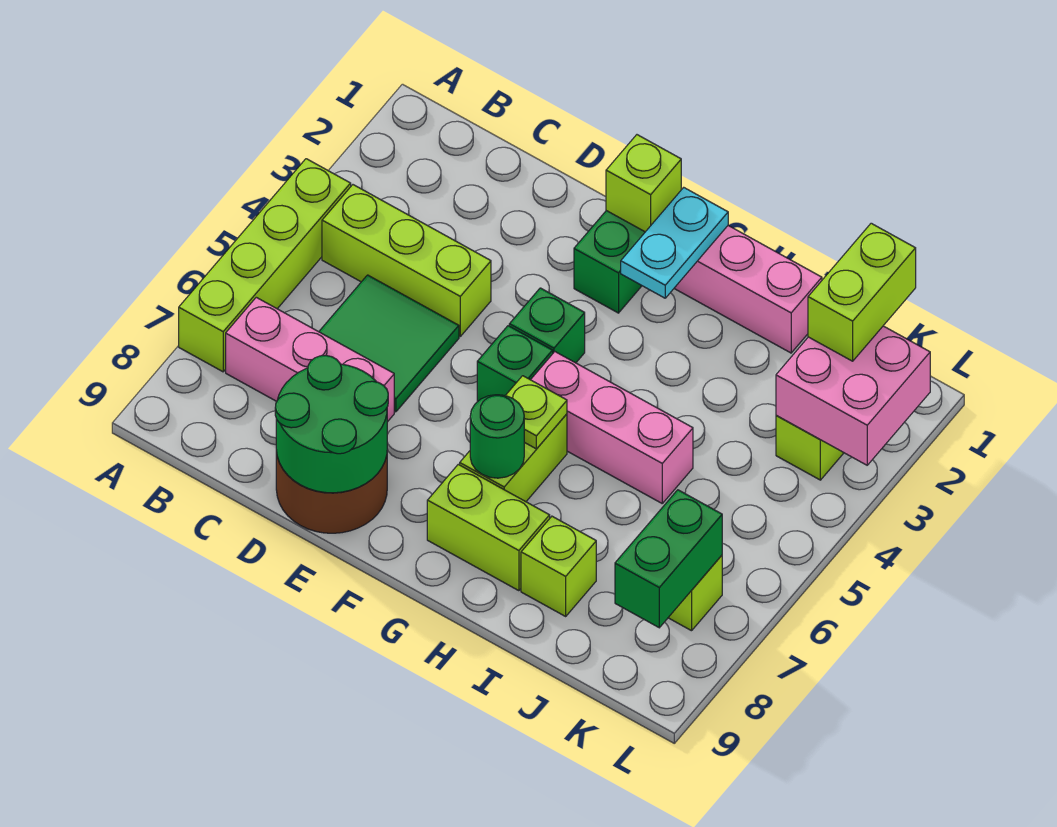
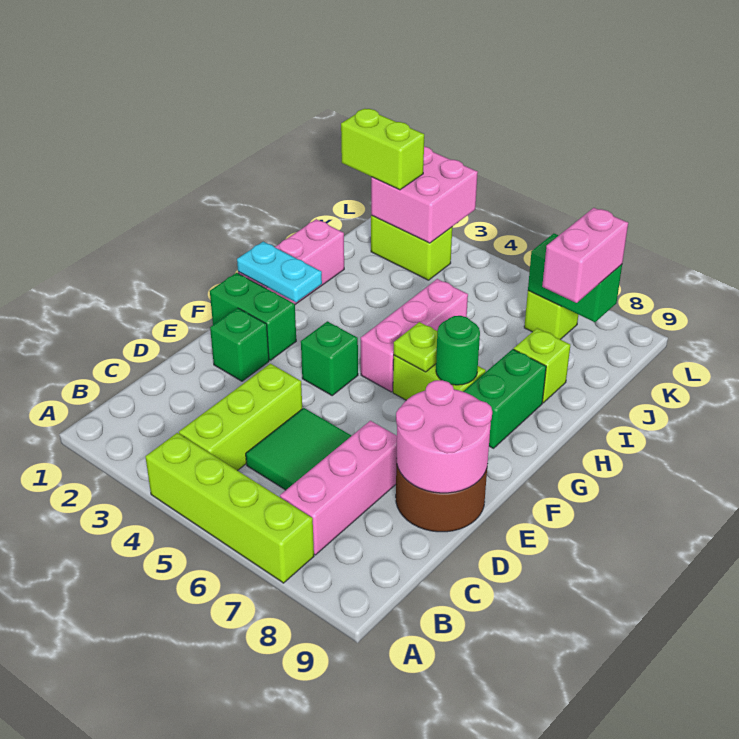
green 2x2 round brick [275,355,388,493] -> pink 2x2 round brick [396,380,492,493]
lime 1x1 brick [606,135,681,232] -> none
green 1x1 brick [477,326,553,402] -> green 1x1 brick moved to [210,308,269,381]
lime 1x2 brick [427,465,550,591] -> green 1x2 brick [463,349,546,448]
none -> pink 1x2 brick [542,208,628,303]

